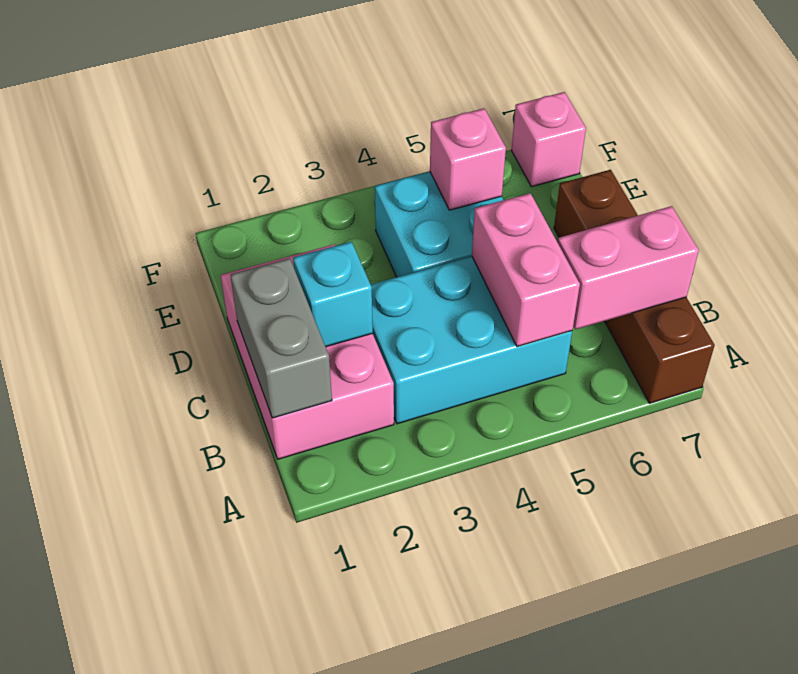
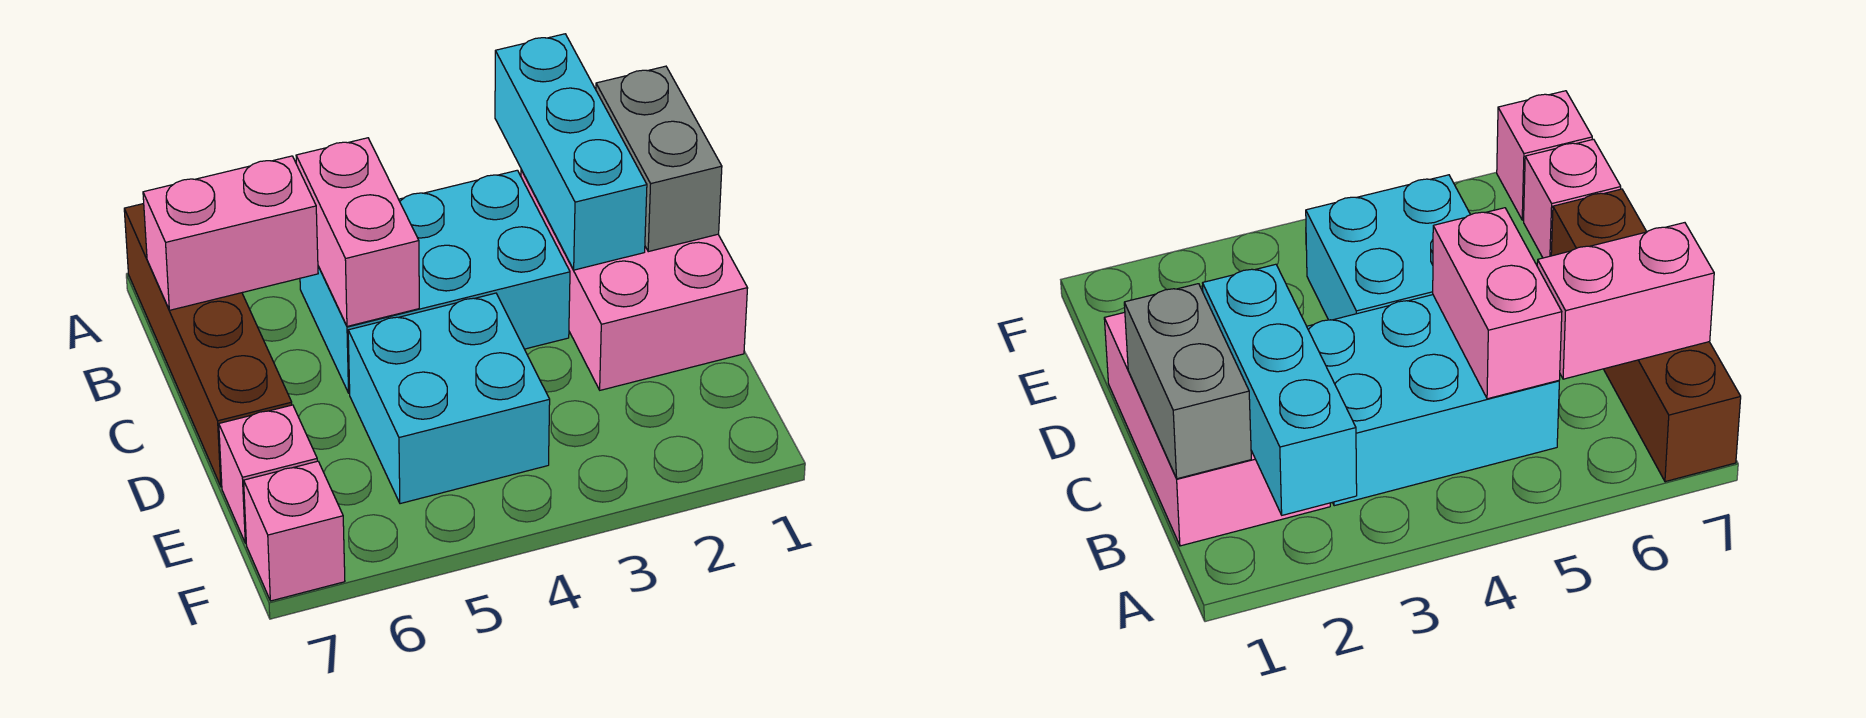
cyan 1x1 brick [293,242,373,347] -> cyan 1x3 brick [495,34,647,270]
pink 1x1 brick [430,108,506,210] -> pink 1x1 brick moved to [219,405,317,543]

